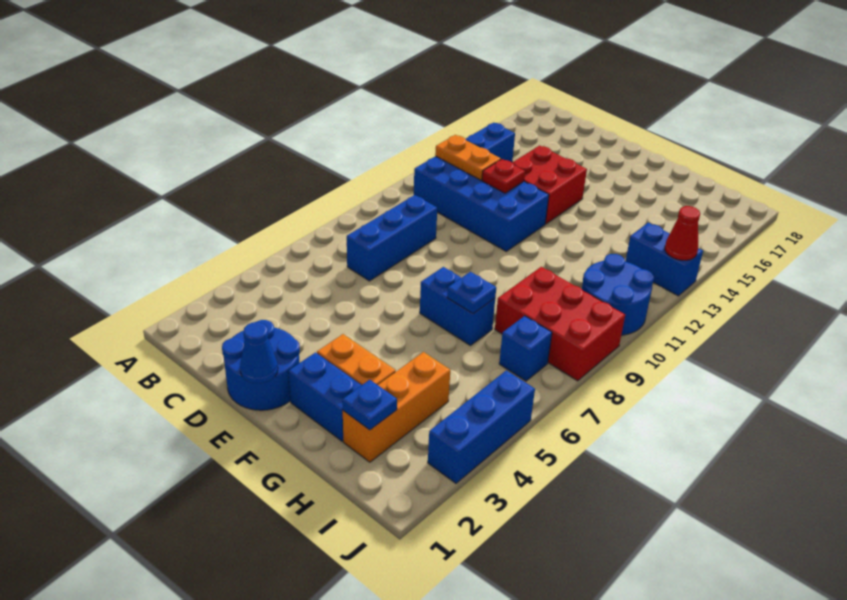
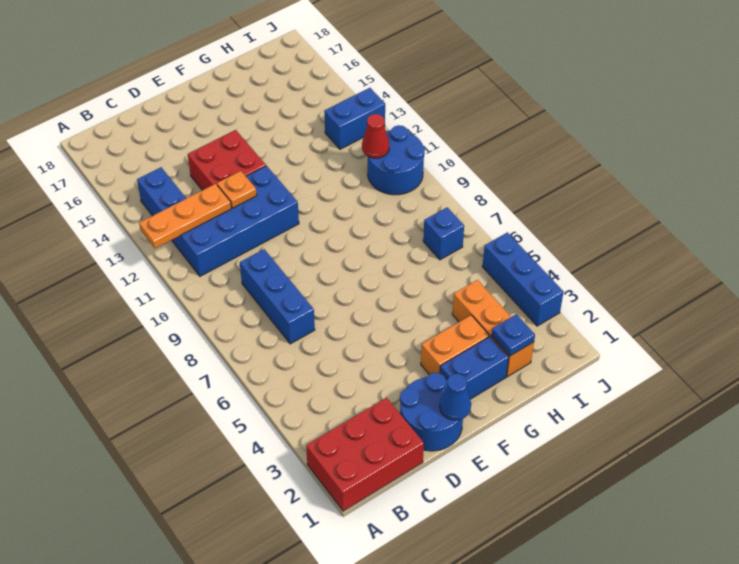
orange 1x2 plate [435,135,501,180] -> orange 1x3 plate [139,184,231,249]
red 1x1 plate [482,159,525,193] -> orange 1x1 plate [217,171,257,208]
blue 1x2 brick [420,267,495,346] -> none
blue 1x1 plate [447,272,496,314] -> none
red 2x3 brick [495,267,625,381] -> red 2x3 brick moved to [306,398,424,511]
red 1x1 cone [665,206,700,260] -> red 1x1 cone moved to [362,114,389,158]

